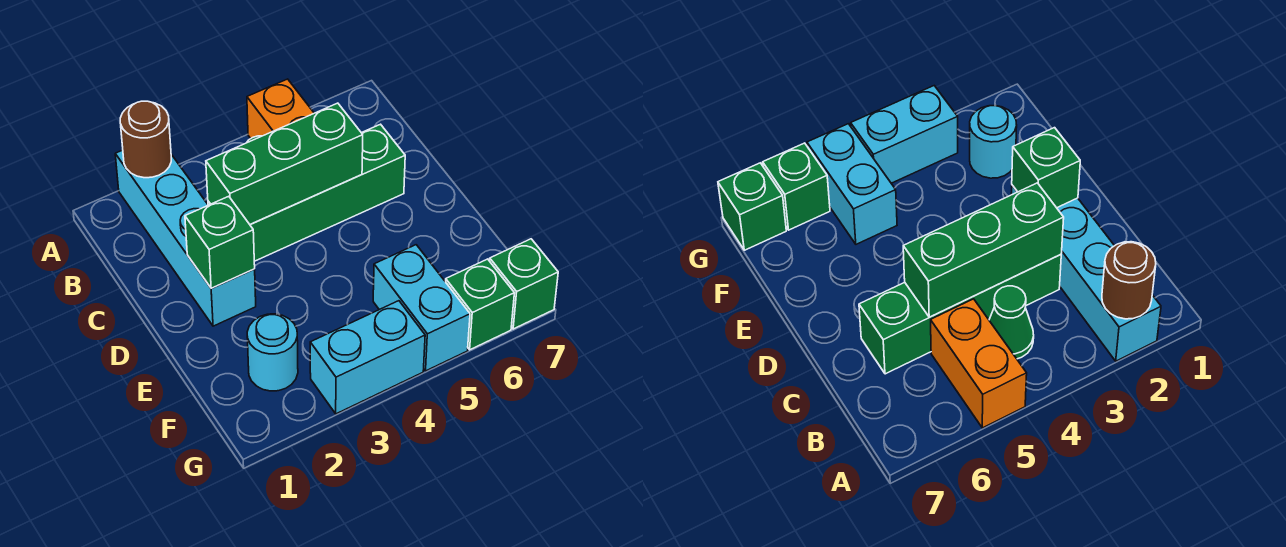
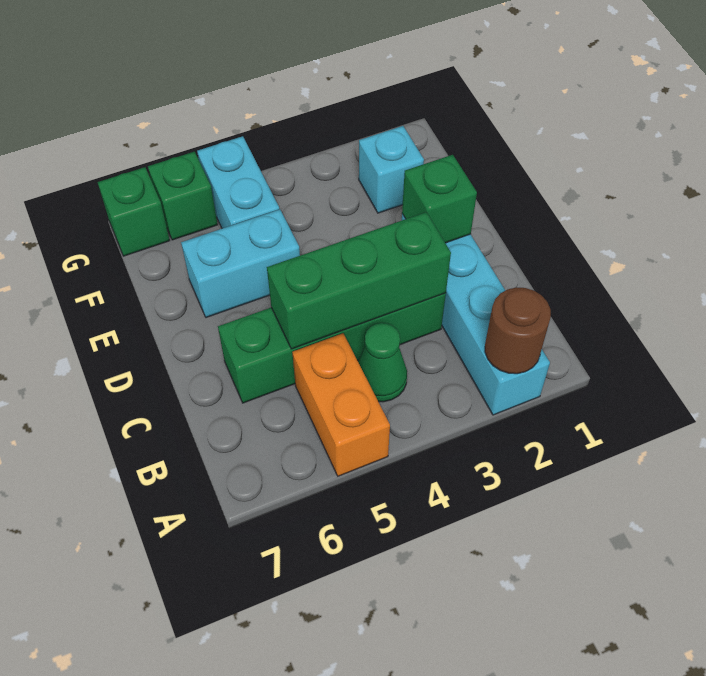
cyan 1x1 round brick [247,314,298,391] -> cyan 1x1 brick [359,126,424,213]
cyan 1x2 brick [310,301,425,414] -> cyan 1x2 brick moved to [181,209,300,318]

